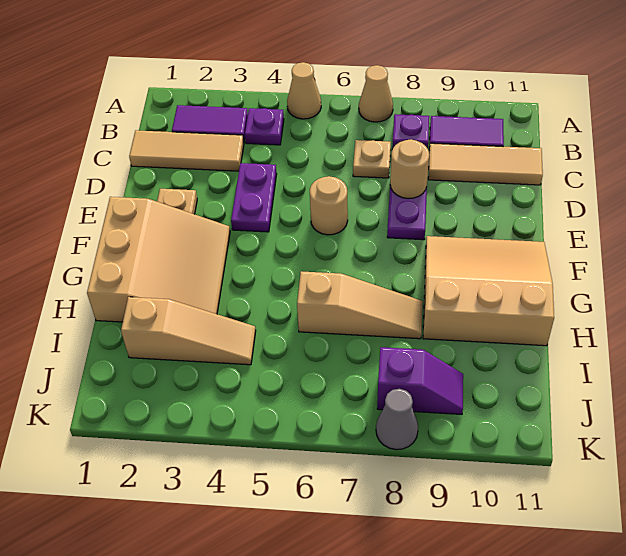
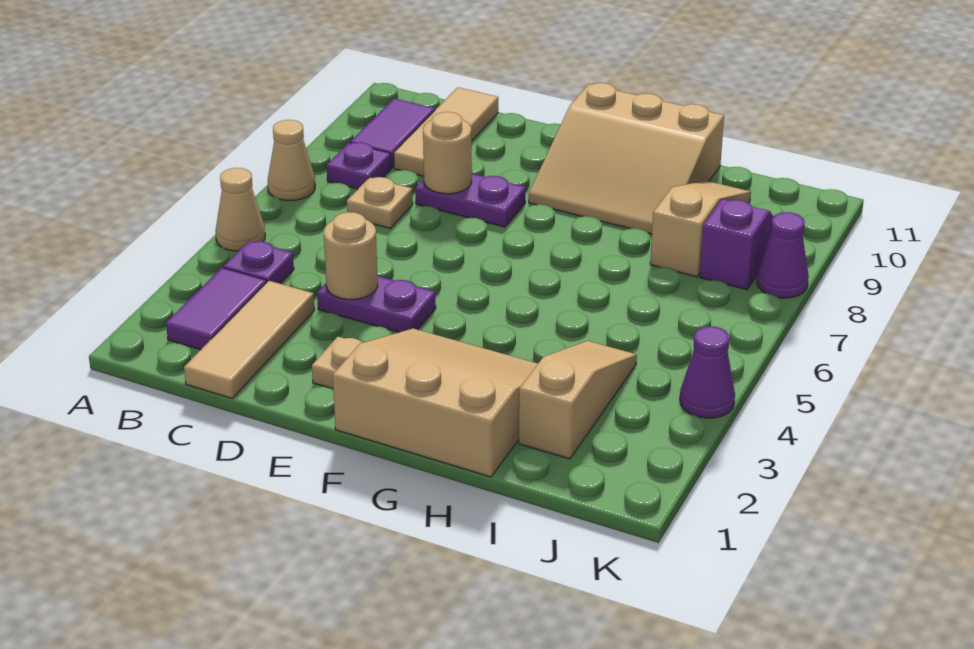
tan 1x1 round brick [310,176,348,235] -> tan 1x1 round brick moved to [324,212,378,300]
tan 3x3 slope [423,236,554,346] -> tan 3x3 slope turned to [529,83,724,234]
tan 1x3 slope [297,271,423,339] -> tan 1x3 slope moved to [650,181,751,277]
none -> purple 1x1 cone [680,326,735,418]
grey 1x1 cone [376,389,418,450] -> purple 1x1 cone [757,212,809,298]

